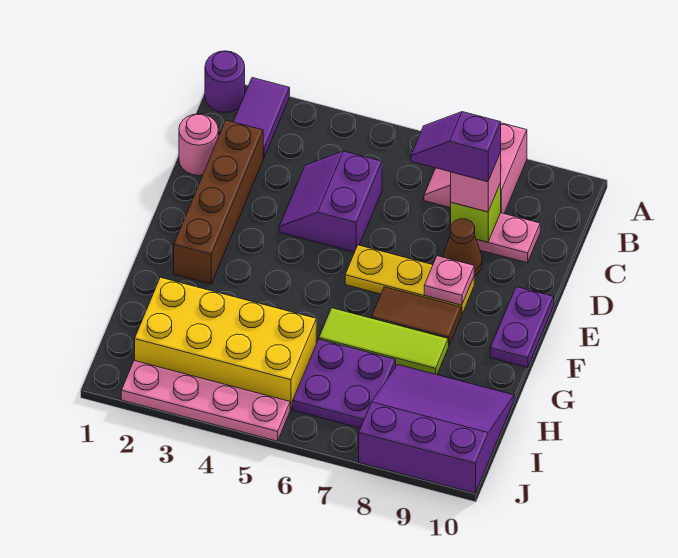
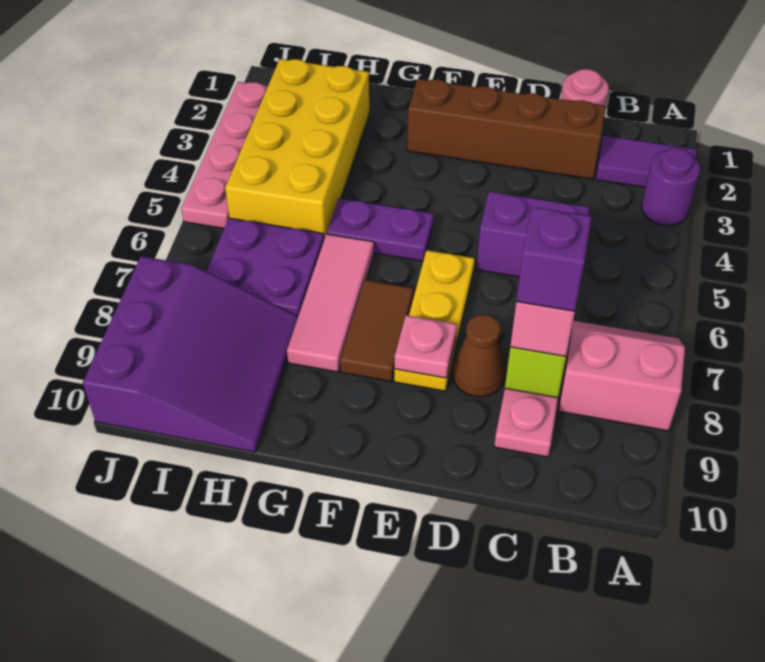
purple 1x1 round brick [205,51,245,112] -> purple 1x1 round brick moved to [642,148,700,225]
purple 1x2 plate [490,287,554,368] -> purple 1x2 plate moved to [327,198,434,261]
lime 1x3 tile [319,308,448,375] -> pink 1x3 tile [287,234,374,372]

